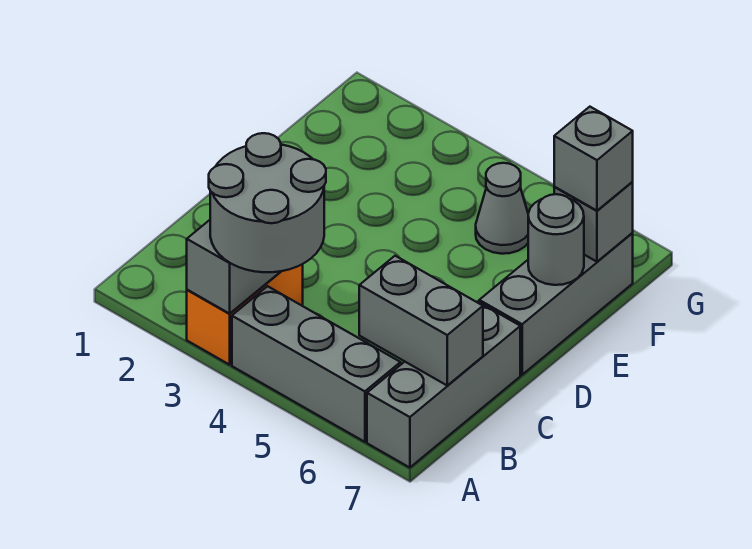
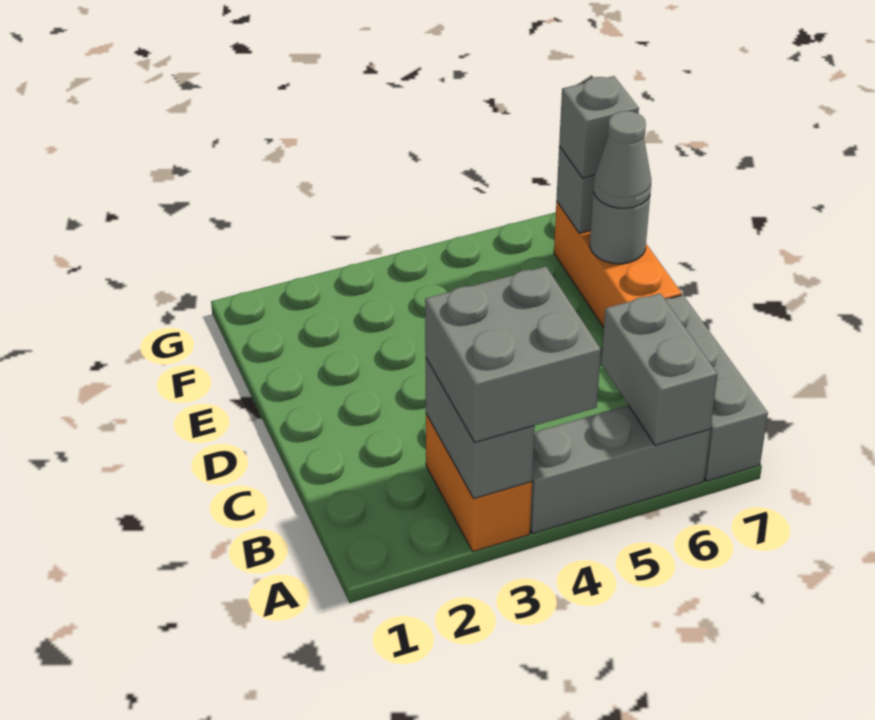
grey 2x2 round brick [209,133,326,272] -> grey 2x2 brick [425,267,601,442]
grey 1x2 brick [359,256,483,385] -> grey 1x2 brick turned to [601,293,717,445]
grey 1x3 brick [479,233,633,375] -> orange 1x3 brick [554,201,682,327]
grey 1x1 cone [476,163,528,254] -> grey 1x1 cone moved to [593,111,651,208]

